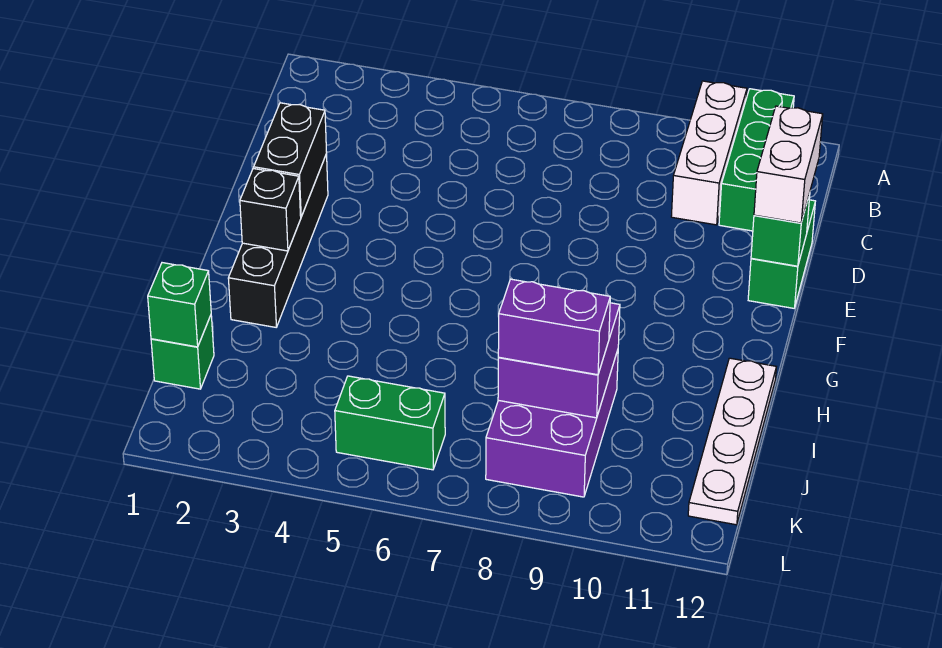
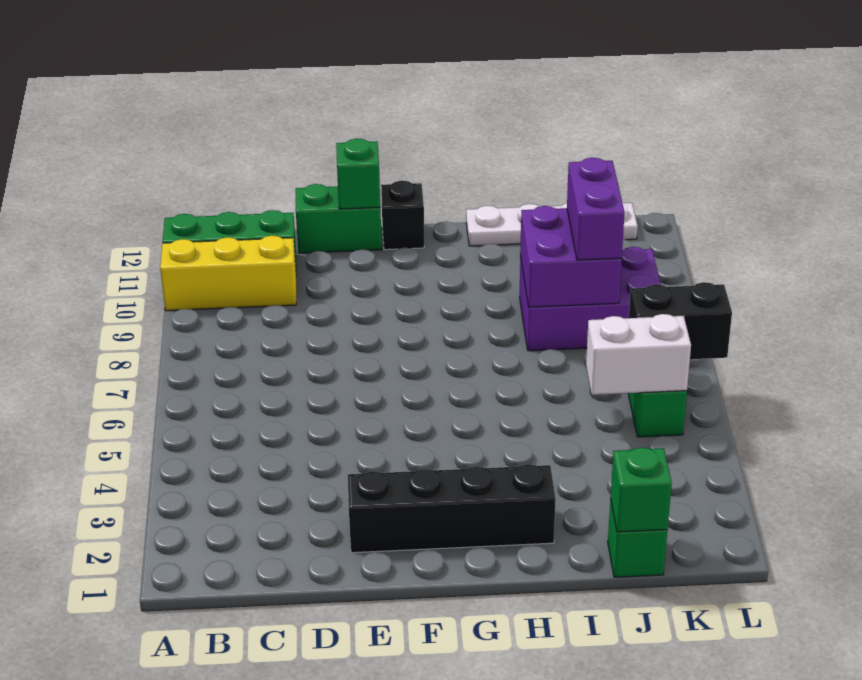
white 1x3 brick [671,81,747,225] -> yellow 1x3 brick [160,236,296,311]
white 1x2 brick [754,106,823,223] -> white 1x2 brick moved to [586,314,691,395]
black 1x2 brick [254,103,327,217] -> black 1x2 brick moved to [629,282,732,359]
black 1x1 brick [240,168,301,251] -> black 1x1 brick moved to [381,181,424,250]

